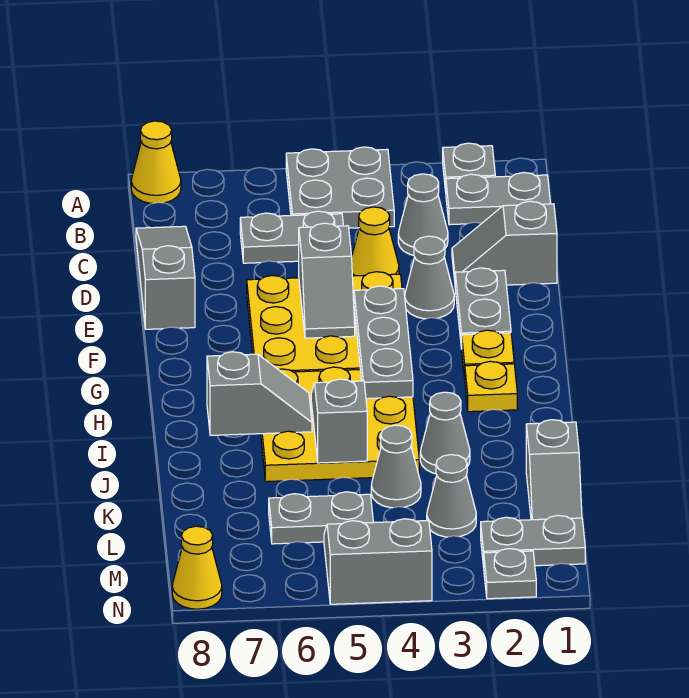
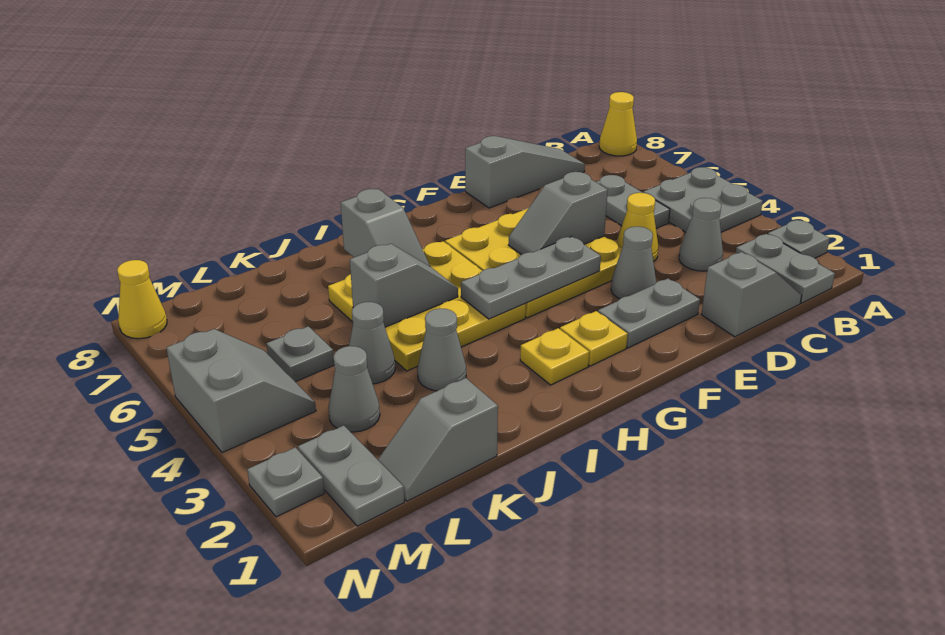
grey 1x2 slope [452,201,557,285] -> grey 1x2 slope turned to [701,252,802,337]
grey 1x2 plate [269,492,373,544] -> grey 1x1 plate [266,326,334,382]

